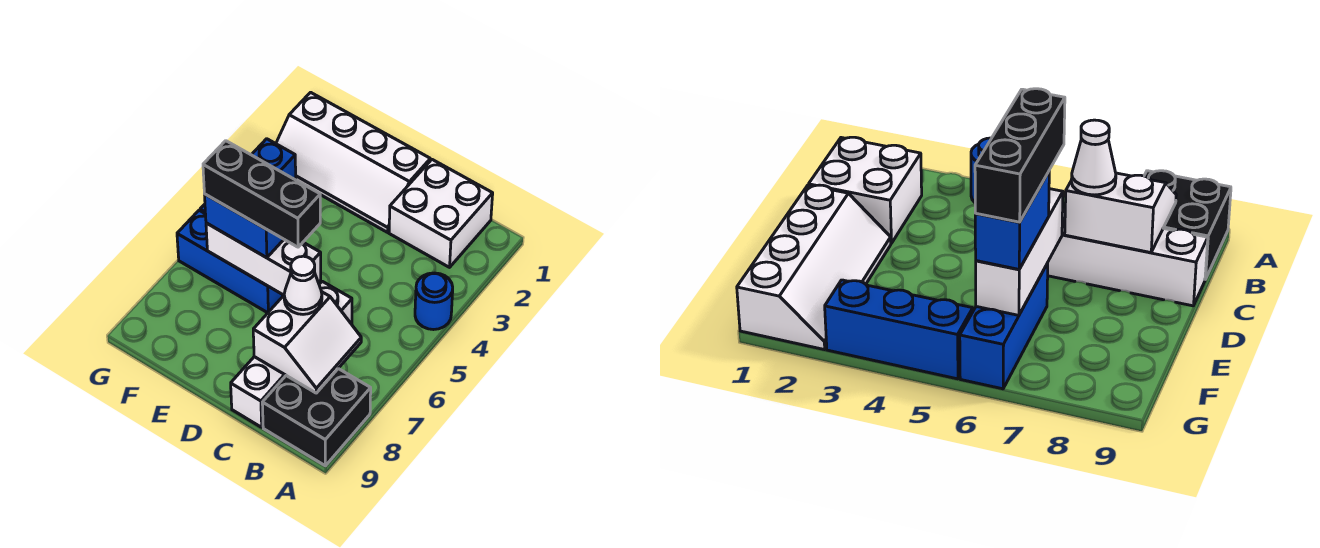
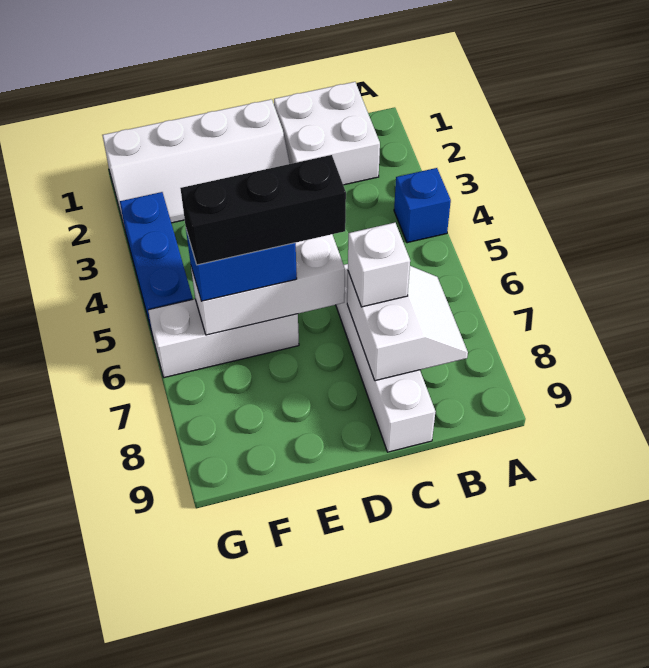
blue 1x1 round brick [415,273,453,330] -> blue 1x1 brick [394,168,451,243]
black 2x2 brick [262,369,371,466] -> none
white 1x1 cone [284,256,322,314] -> white 1x1 brick [348,223,410,307]
blue 1x3 brick [177,210,284,313] -> white 1x3 brick [148,299,299,378]

